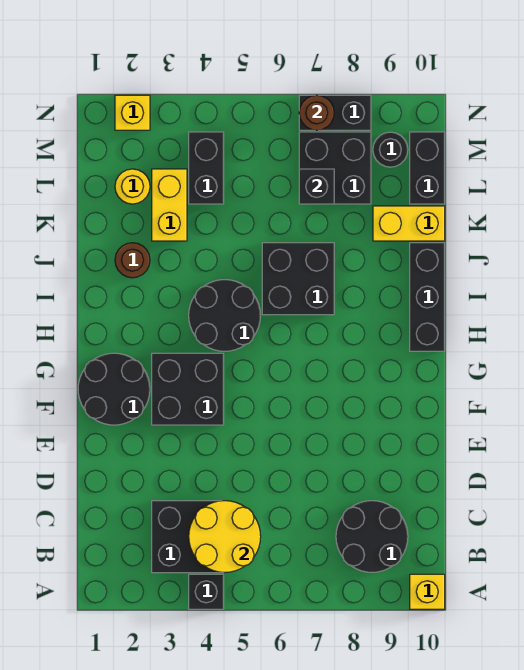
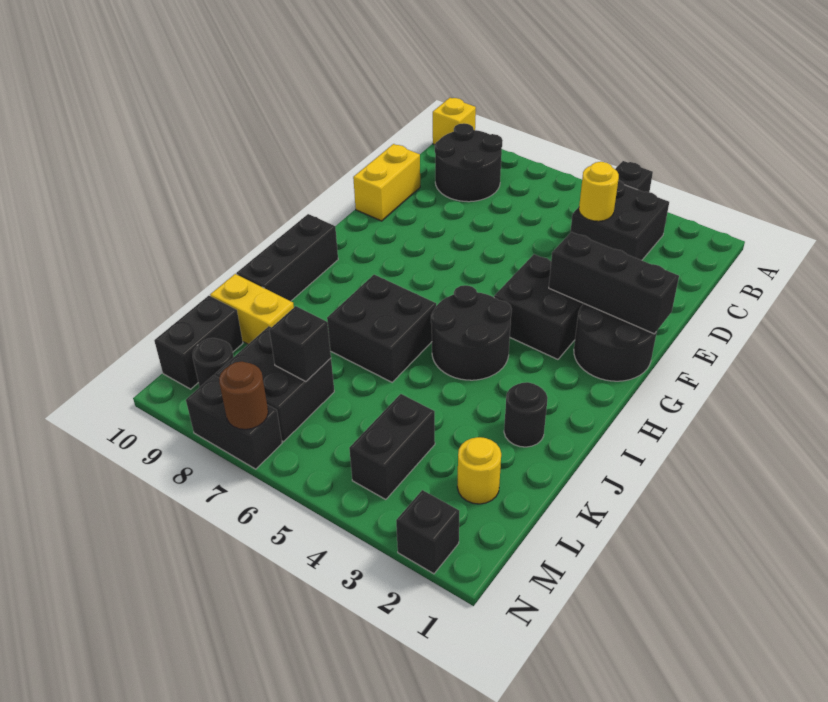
yellow 2x2 round brick [189,501,261,573] -> yellow 1x1 round brick [579,162,619,221]
none -> black 1x3 brick [549,232,679,334]
brown 1x1 round brick [115,243,150,278] -> black 1x1 round brick [504,382,548,447]
yellow 1x2 brick [152,169,187,241] -> yellow 1x2 brick moved to [353,144,420,221]
yellow 1x1 brick [115,95,150,130] -> black 1x1 brick [396,490,459,574]

